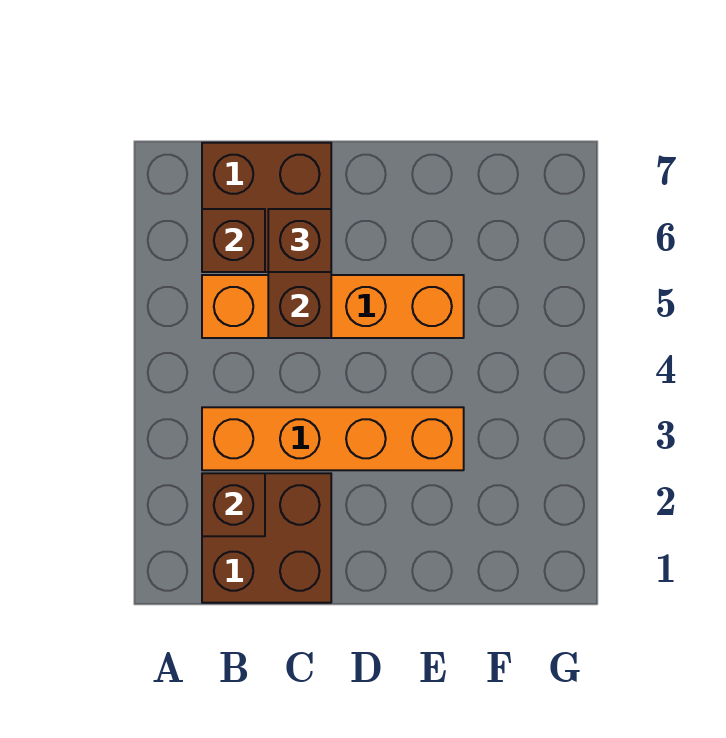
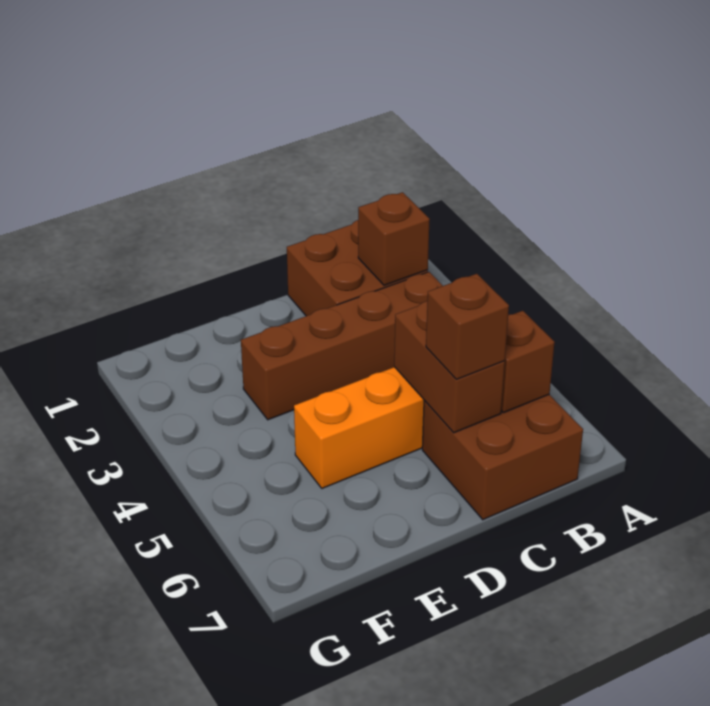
orange 1x4 brick [202,407,464,470] -> brown 1x4 brick [241,272,443,420]

